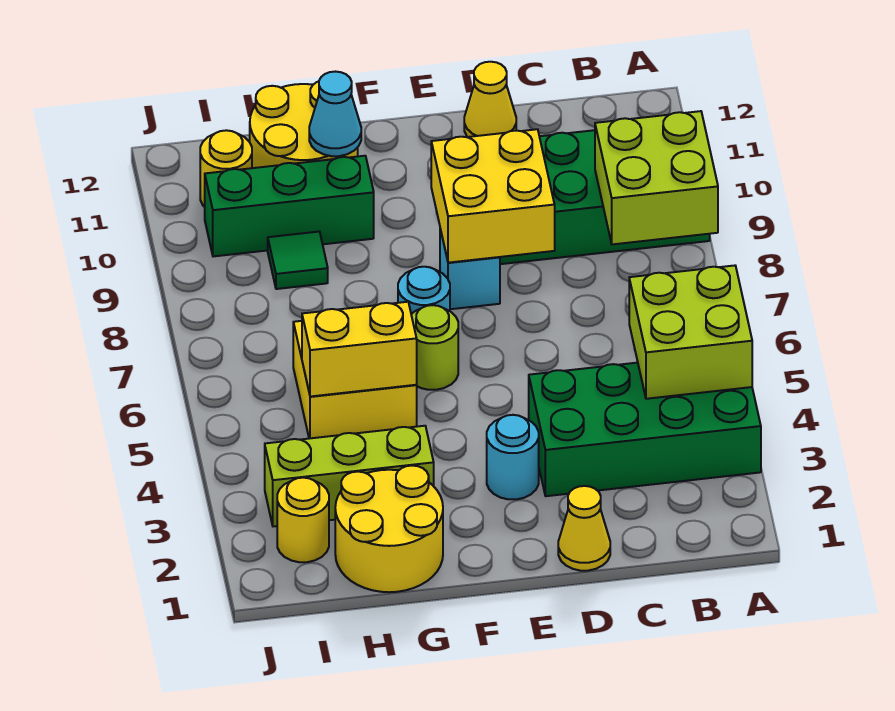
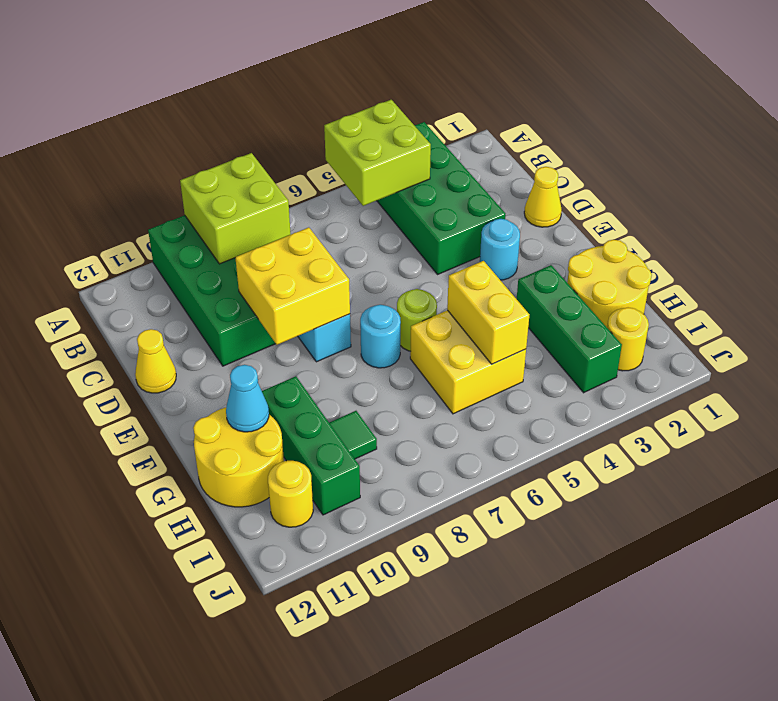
lime 1x3 brick [265,426,434,526] -> green 1x3 brick [517,265,622,393]

